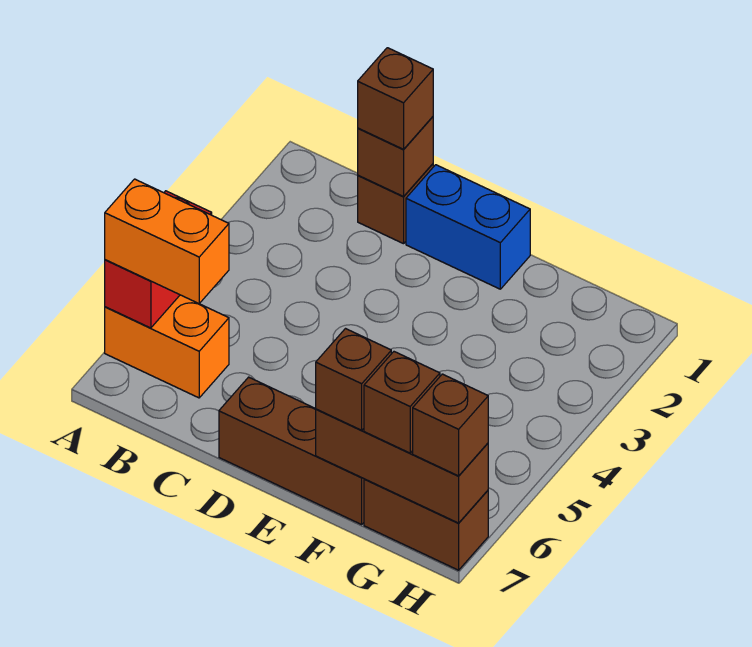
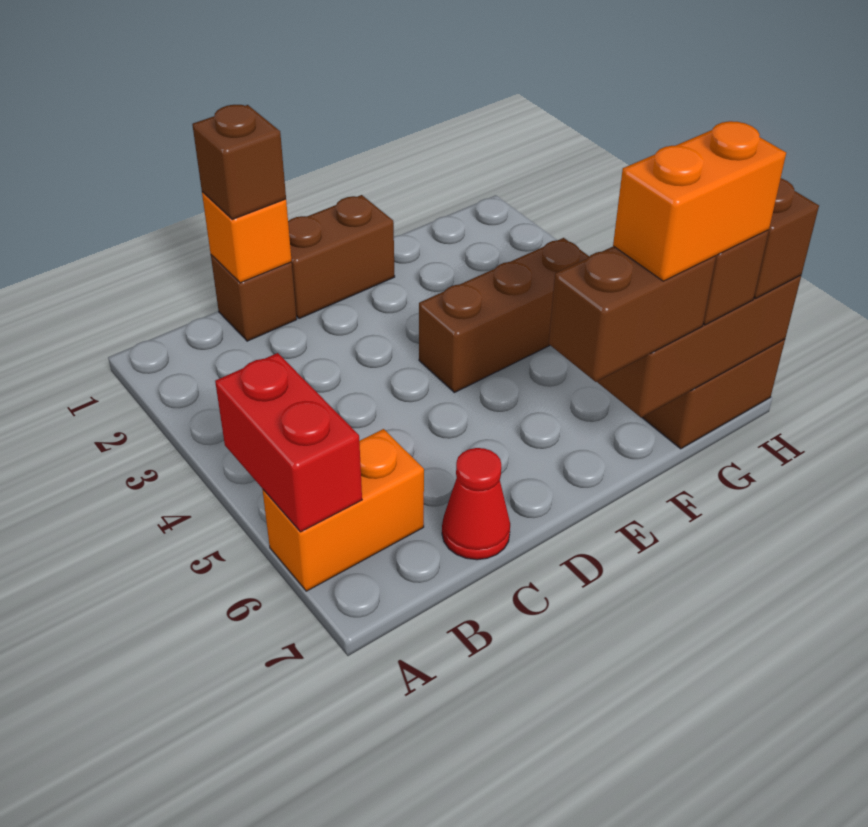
orange 1x2 brick [105,179,229,304] -> orange 1x2 brick moved to [613,121,786,281]
brown 1x1 brick [358,117,433,196] -> orange 1x1 brick [202,192,292,283]
none -> red 1x1 cone [442,448,510,560]
blue 1x2 brick [406,165,530,289] -> brown 1x2 brick [288,195,395,319]
brown 1x3 brick [219,377,364,524] -> brown 1x3 brick moved to [419,238,589,393]
brown 1x1 brick [316,329,391,430] -> brown 1x2 brick [549,246,716,382]

